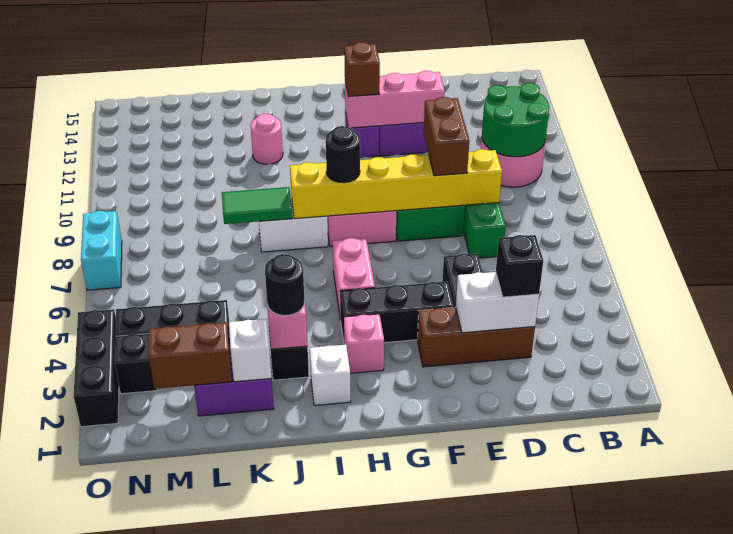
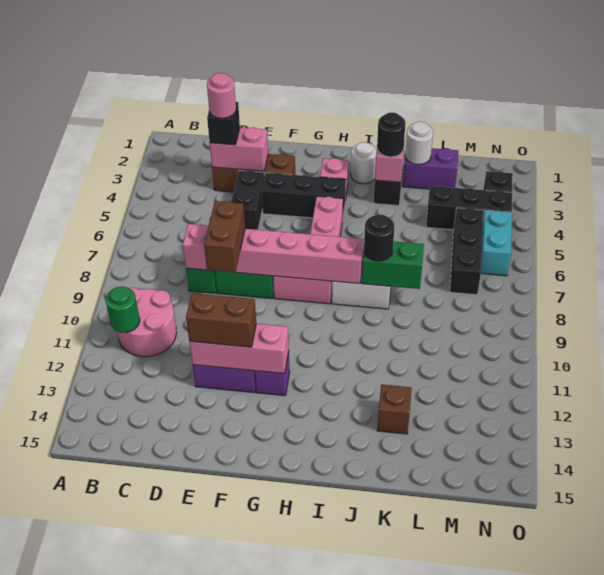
green 2x2 round brick [482,83,549,157] -> green 1x1 round brick [106,287,140,333]
white 1x2 brick [456,272,539,333] -> pink 1x2 brick [210,127,268,171]
yellow 1x6 brick [290,149,502,219] -> pink 1x6 brick [183,224,364,284]
brown 1x1 brick [344,42,380,97] -> brown 1x1 brick moved to [377,385,412,434]
black 1x1 round brick [326,126,360,183] -> black 1x1 round brick moved to [364,214,394,261]
white 1x1 brick [310,345,351,406] -> white 1x1 round brick [351,142,377,184]
green 1x2 tile [222,187,292,224] -> green 1x2 brick [362,241,424,289]
pink 1x1 round brick [251,114,283,164] -> pink 1x1 round brick moved to [207,73,236,118]
white 1x1 brick [229,319,272,382] -> white 1x1 round brick [405,122,433,165]
brown 1x2 brick [149,322,232,389] -> brown 1x2 brick moved to [186,293,256,347]
black 1x3 brick [74,309,119,427] -> black 1x3 brick moved to [450,208,483,295]
cyan 1x2 brick [81,211,122,290] -> cyan 1x2 brick moved to [481,210,512,276]

